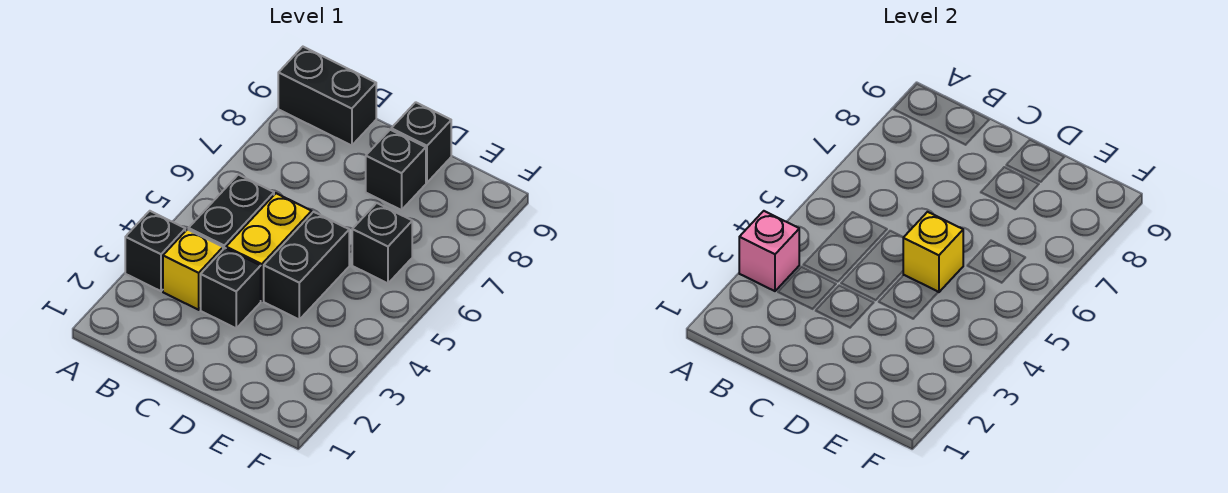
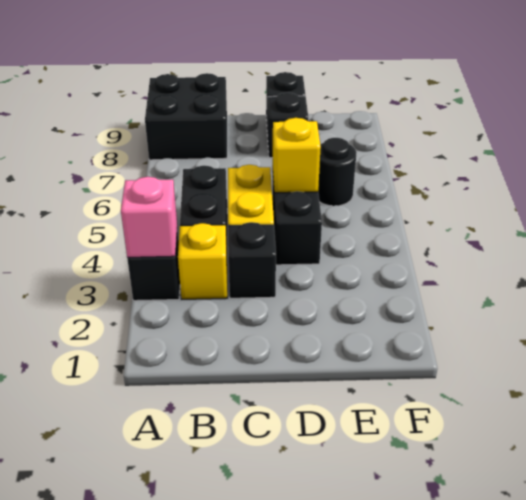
black 1x2 brick [278,47,376,146] -> black 2x2 brick [145,73,227,160]
black 1x1 brick [352,203,412,283] -> black 1x1 round brick [318,138,357,206]

